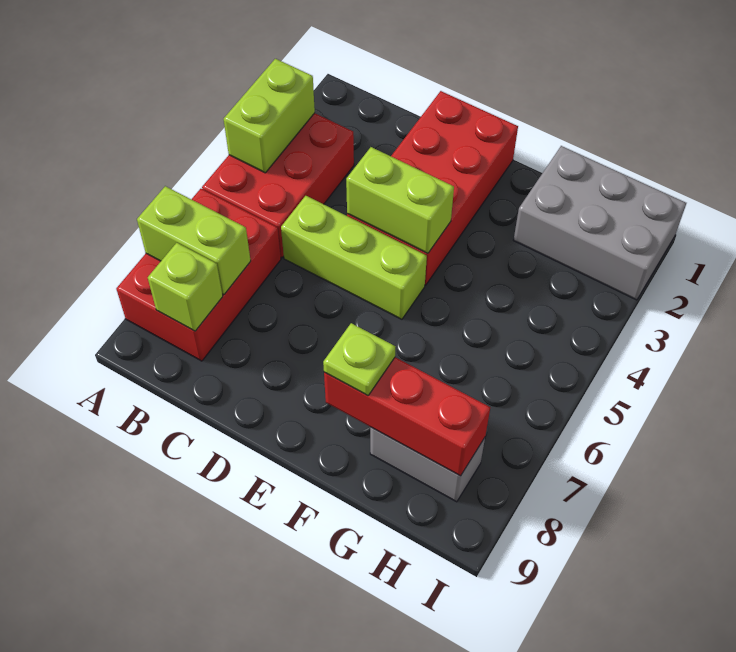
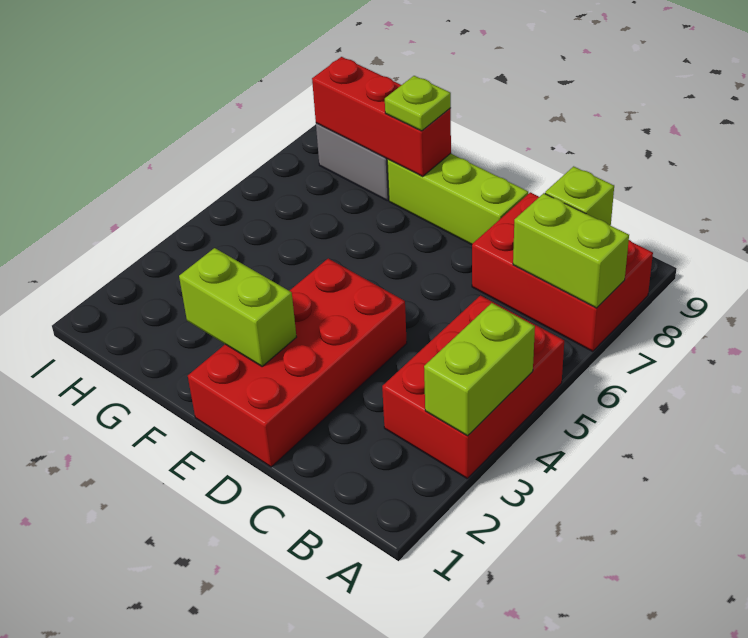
red 2x3 brick [116,189,281,361] -> red 2x3 brick turned to [472,192,653,351]
lime 1x3 brick [281,196,427,319] -> lime 1x3 brick moved to [387,153,528,245]
lime 1x2 brick [346,147,454,253] -> lime 1x2 brick moved to [179,248,296,367]
grey 2x3 brick [514,146,686,300] -> none

